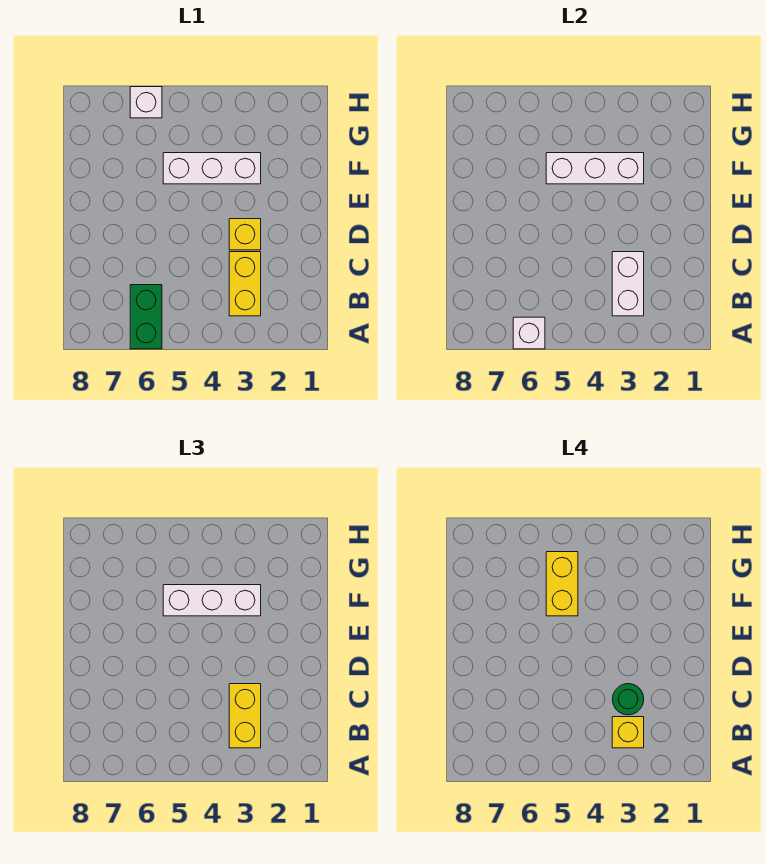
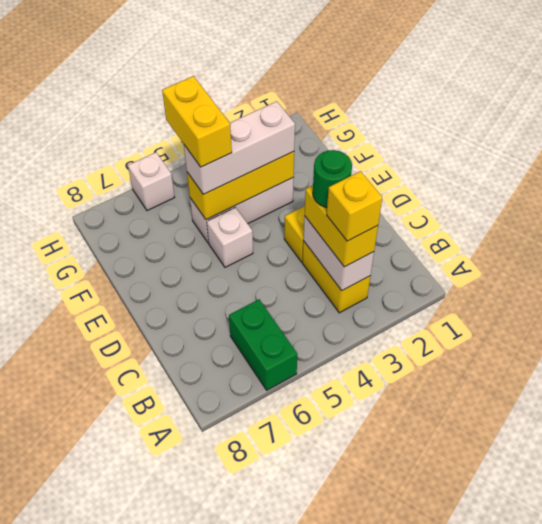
white 1x1 brick [513,317,545,349] -> white 1x1 brick moved to [207,207,253,267]
white 1x3 brick [546,153,644,184] -> yellow 1x3 brick [187,152,294,220]

